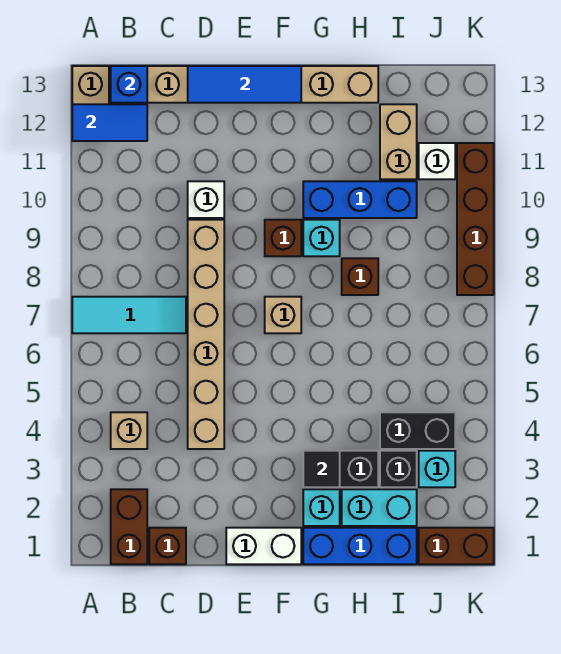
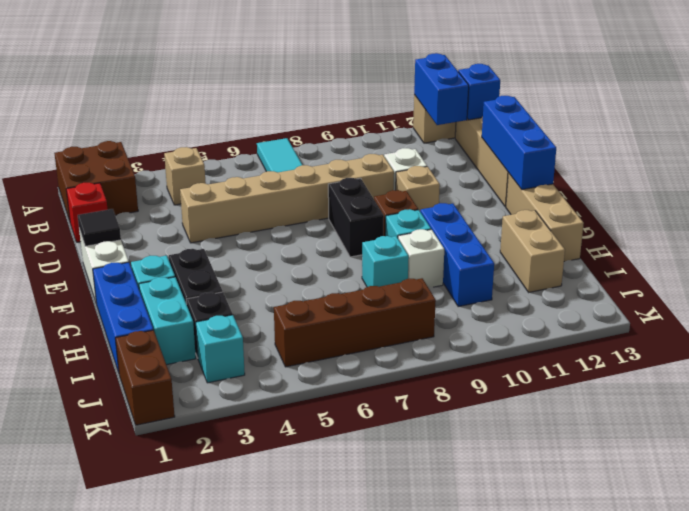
blue 1x2 tile [72,104,147,141] -> blue 1x2 brick [414,53,469,125]
brown 1x2 brick [111,489,147,564] -> brown 2x2 brick [54,141,138,221]
brown 1x1 brick [149,528,186,564] -> red 1x1 brick [66,183,108,242]
blue 1x3 tile [188,66,301,103] -> blue 1x3 brick [482,96,556,190]
tan 1x1 brick [265,297,301,333] -> tan 1x1 brick moved to [396,166,440,211]
black 1x1 tile [303,451,340,487] -> black 1x1 tile moved to [78,209,121,246]
brown 1x1 brick [342,258,378,295] -> cyan 1x1 brick [362,236,409,287]
black 1x2 brick [380,412,455,449] -> black 1x2 brick moved to [328,178,384,257]
tan 1x2 brick [380,104,417,179] -> tan 1x2 brick turned to [500,210,565,292]
white 1x1 brick [419,143,455,179] -> white 1x1 brick moved to [398,229,444,288]
brown 1x4 brick [457,143,494,295] -> brown 1x4 brick moved to [274,278,436,367]

